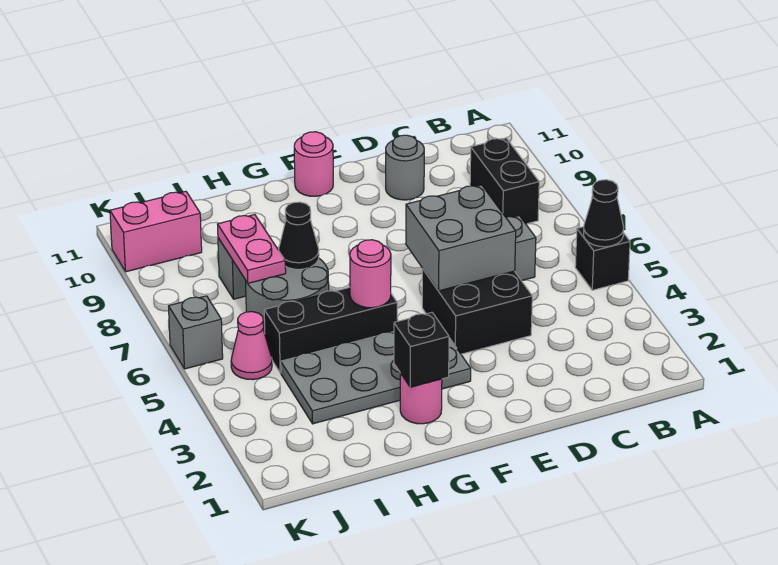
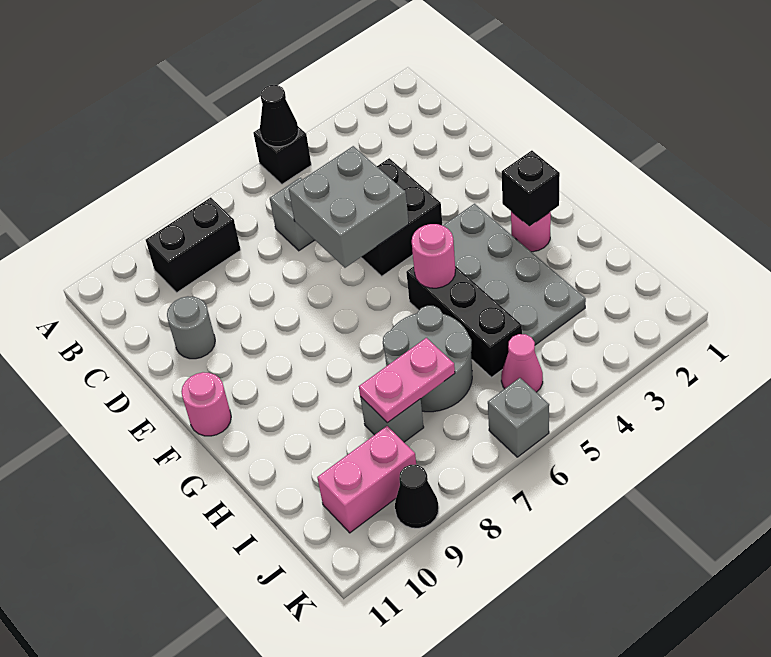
black 1x1 cone [279,202,319,269] -> black 1x1 cone moved to [395,465,439,528]
pink 1x2 brick [110,191,202,272] -> pink 1x2 brick turned to [317,426,416,533]

